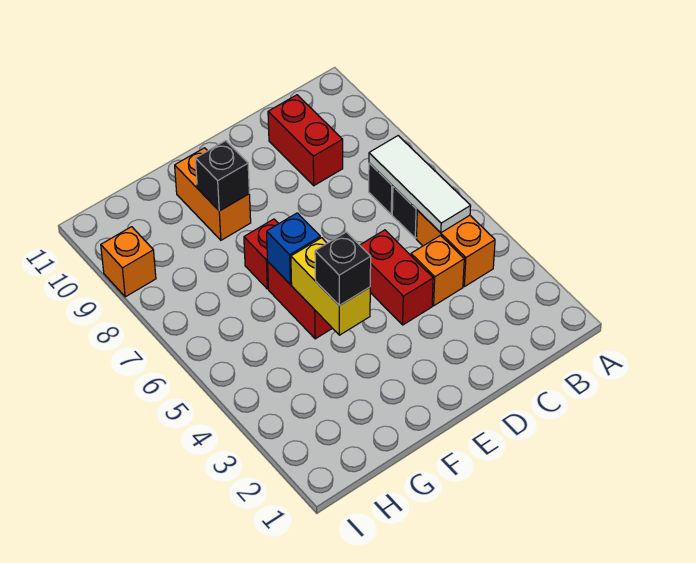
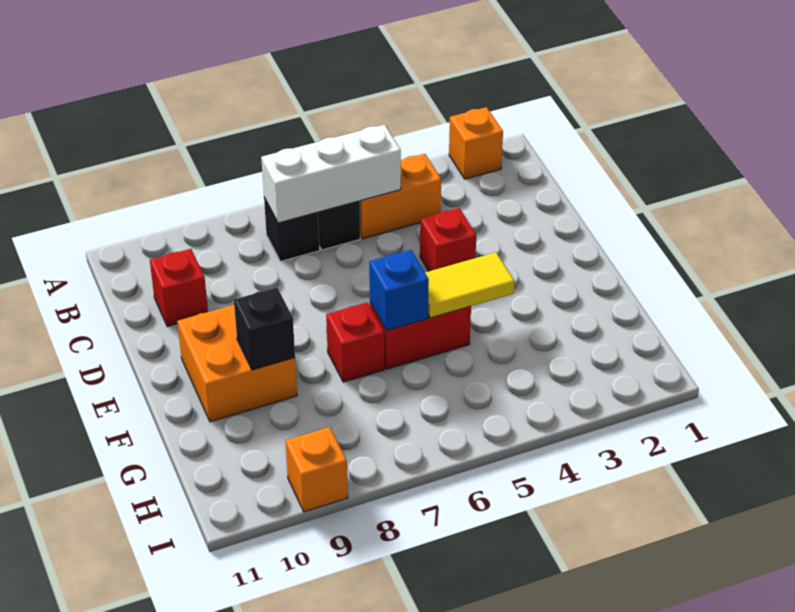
white 1x3 tile [369,136,471,233] -> white 1x3 brick [261,124,401,223]
orange 1x1 brick [411,236,464,306] -> orange 1x1 brick moved to [449,107,503,179]
red 1x2 brick [268,95,343,186] -> red 1x1 brick [150,249,208,327]
red 1x2 brick [360,230,433,325] -> red 1x1 brick [420,208,476,271]
yellow 1x2 brick [291,238,370,335] -> yellow 1x2 tile [425,252,515,318]
black 1x1 brick [315,232,371,306] -> none
orange 1x2 brick [175,148,251,240] -> orange 2x2 brick [177,305,297,422]

